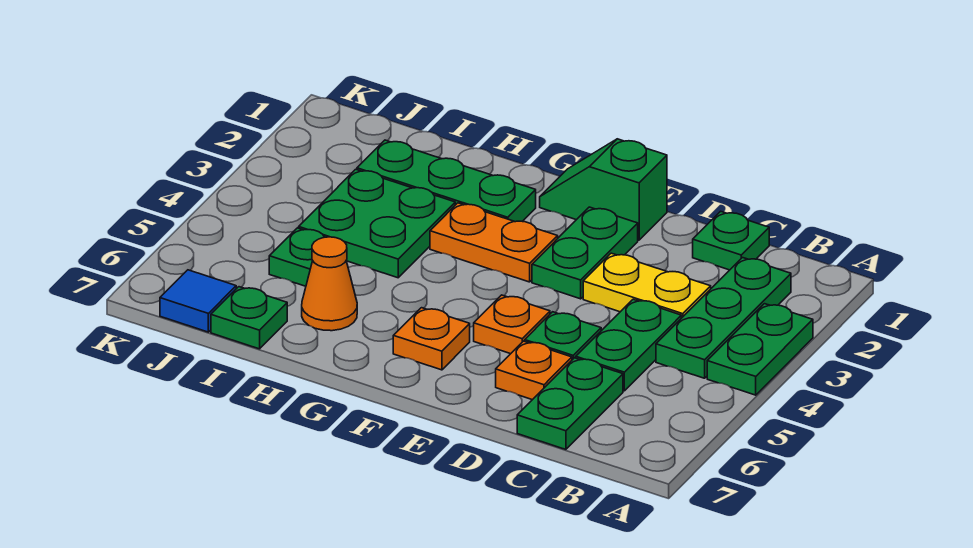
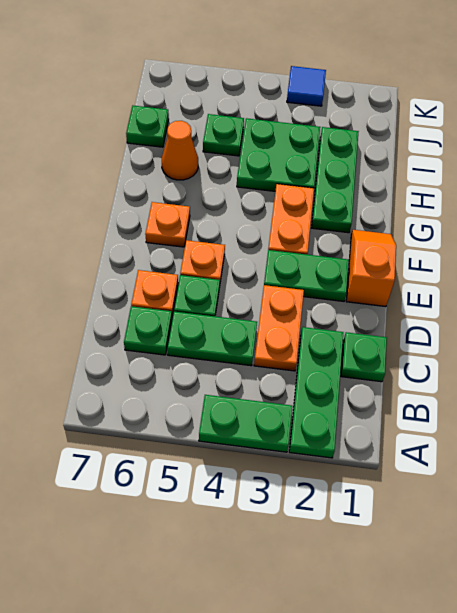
green 1x3 plate [656,258,791,378] -> green 1x3 plate turned to [289,327,343,458]
yellow 1x2 plate [583,253,711,318] -> orange 1x2 plate [254,285,304,371]
green 1x2 plate [517,358,623,449] -> green 1x1 plate [124,306,172,355]
green 1x2 slope [540,139,667,240] -> orange 1x2 slope [346,230,396,307]
blue 1x1 tile [160,270,236,332] -> blue 1x1 tile moved to [287,66,326,106]

